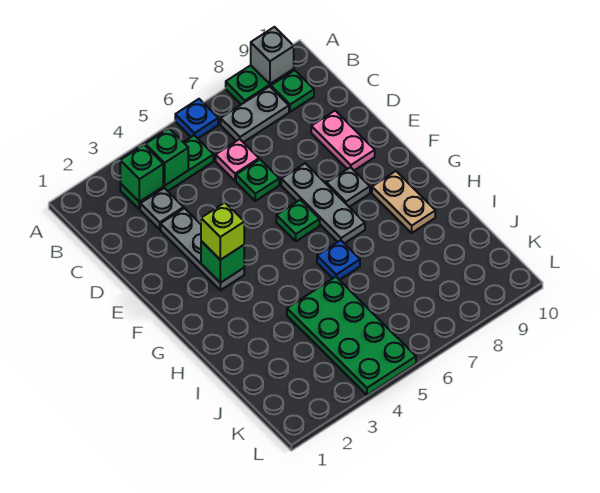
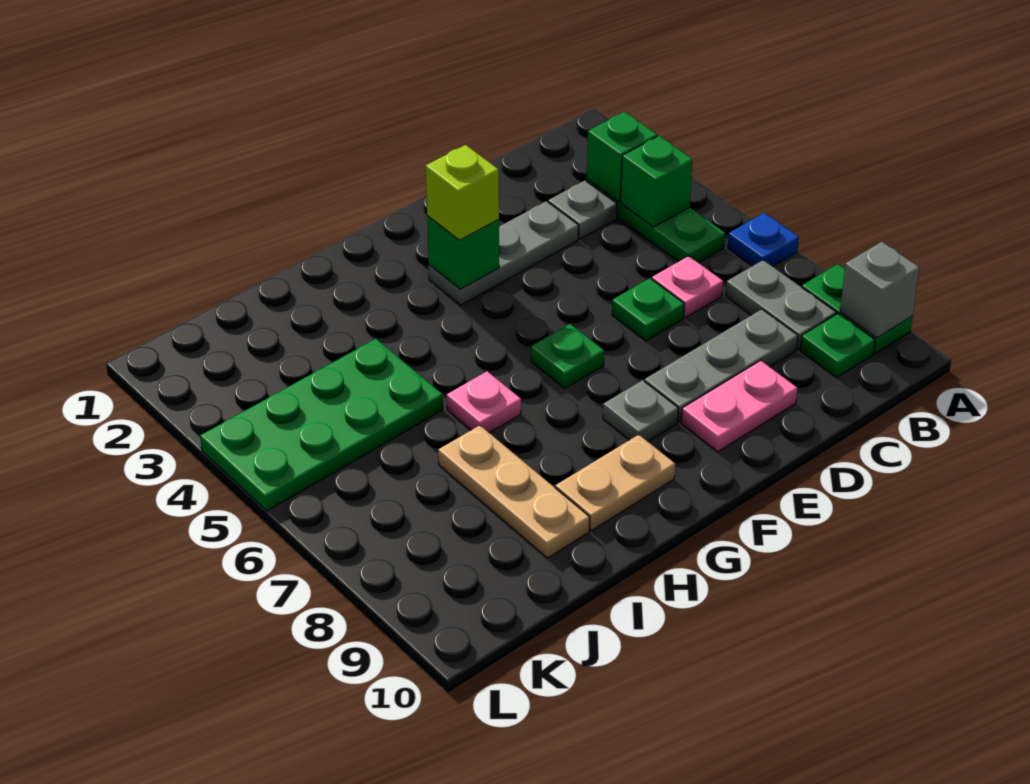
grey 1x3 plate [281,163,365,243] -> grey 1x3 plate moved to [645,309,798,422]
blue 1x1 plate [317,240,360,280] -> pink 1x1 plate [447,371,521,433]
none -> tan 1x3 plate [438,425,590,558]

